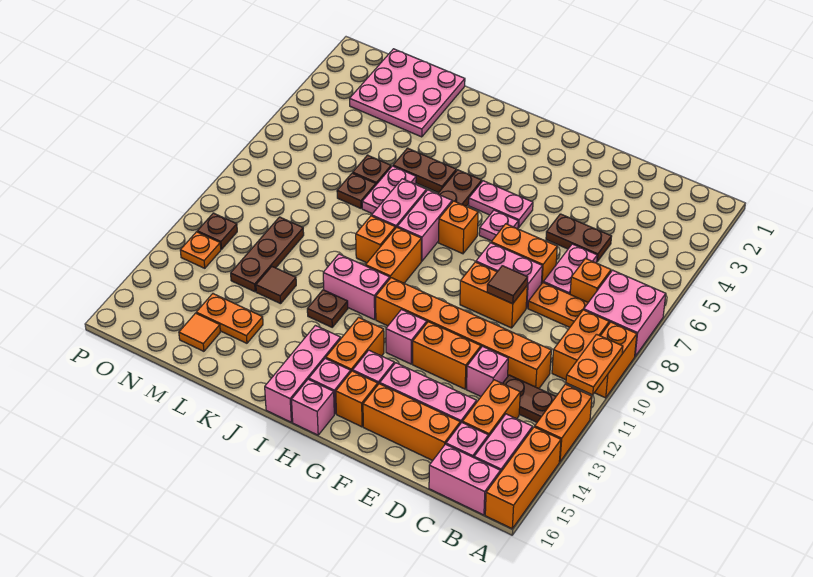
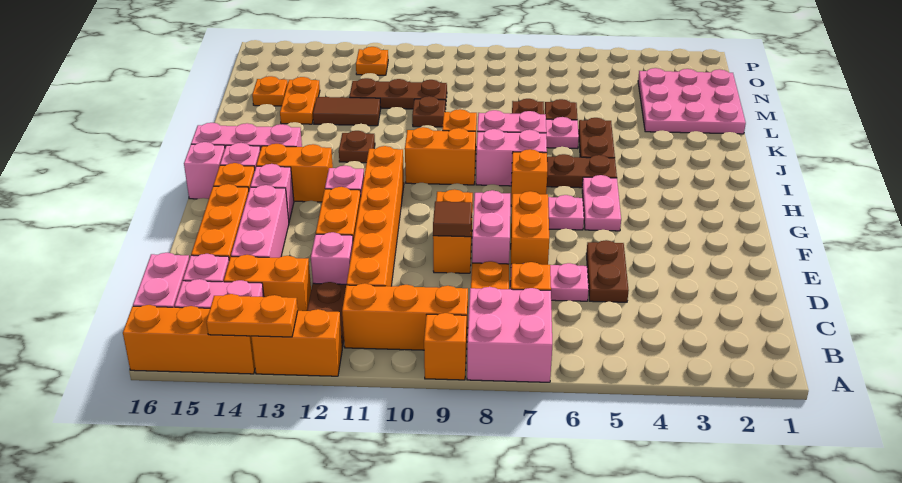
orange 1x2 brick [595,322,637,398] -> orange 1x1 brick [424,313,467,380]
orange 1x2 plate [566,334,623,395] -> orange 1x2 plate moved to [206,294,298,337]
orange 1x2 brick [552,310,609,380] -> orange 1x3 brick [342,283,468,350]
pink 1x2 brick [323,254,390,320] -> none
brown 1x1 tile [256,267,296,304] -> brown 1x2 tile [313,97,381,126]
orange 1x1 tile [179,313,220,351] -> orange 1x1 plate [252,76,288,106]
brown 1x1 plate [197,213,237,249] -> brown 1x1 plate moved to [412,96,445,127]

